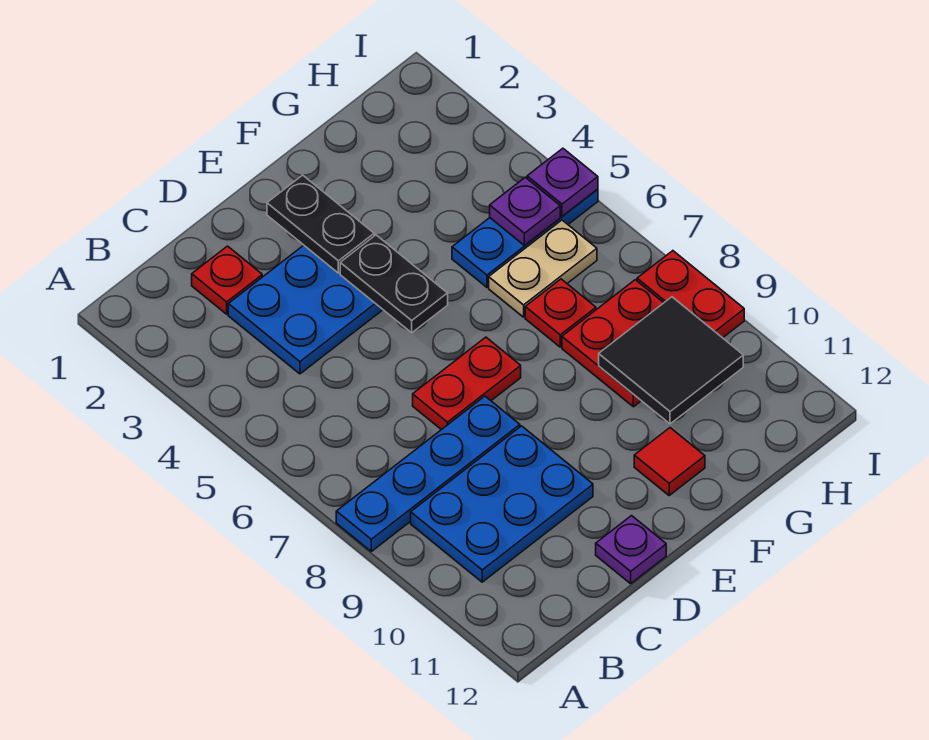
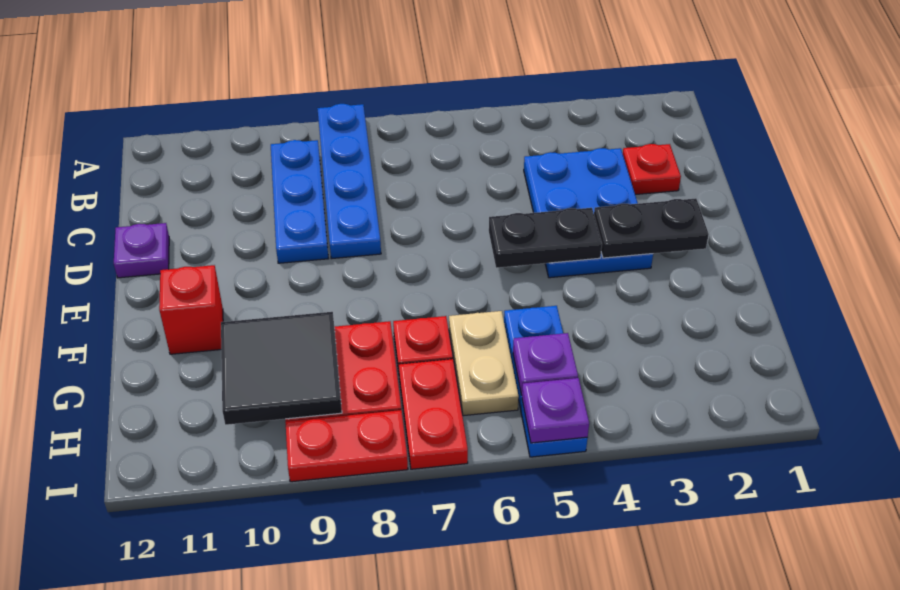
blue 2x3 plate [411,426,593,582] -> blue 1x3 plate [271,140,329,263]
red 1x2 plate [413,337,521,430] -> red 1x2 plate moved to [399,359,468,469]
red 1x1 tile [634,428,705,495] -> red 1x1 brick [159,265,223,354]

